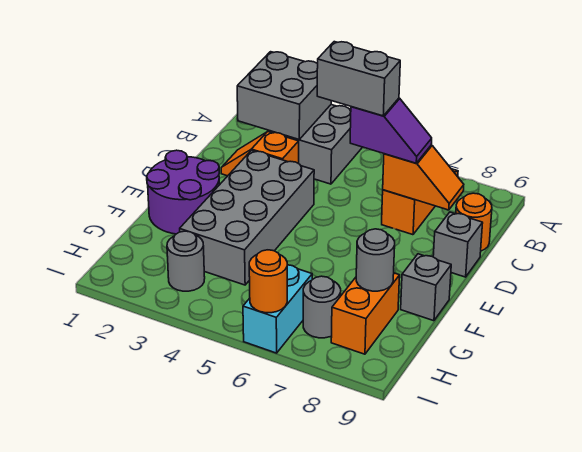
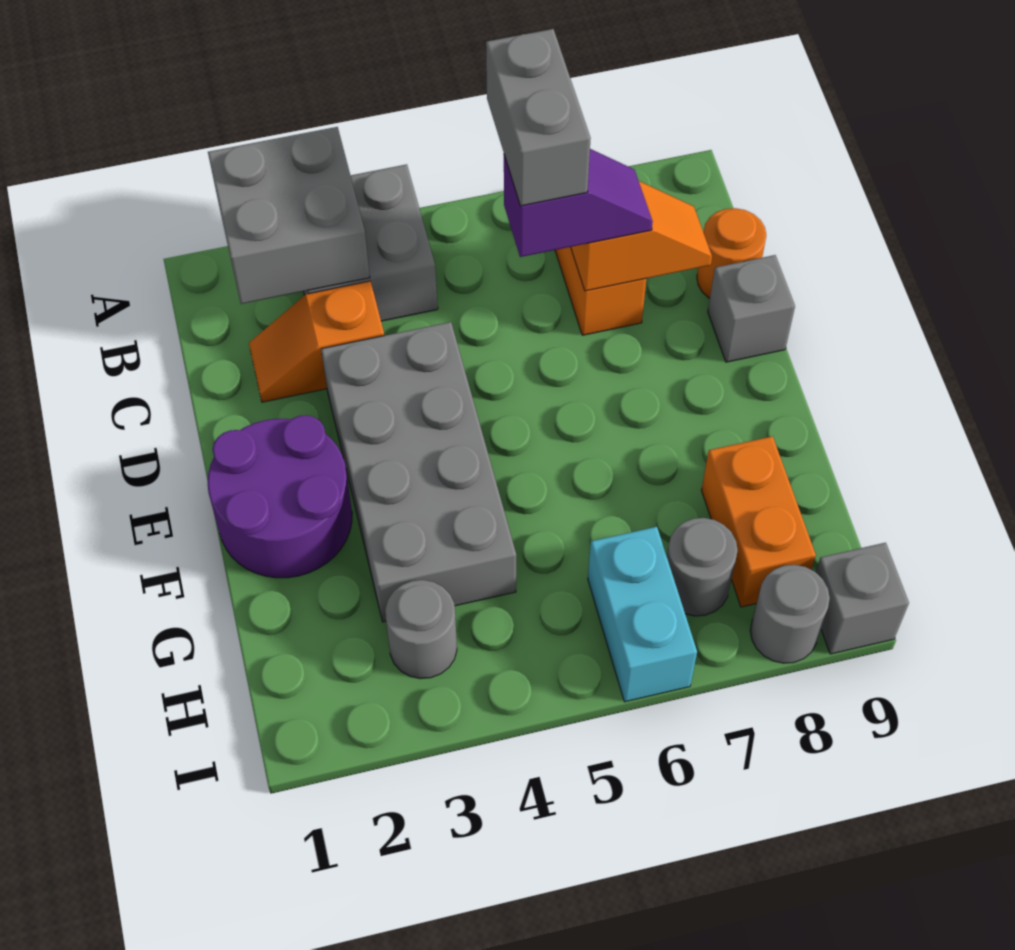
grey 1x2 brick [317,42,400,116] -> grey 1x2 brick turned to [486,29,591,206]
grey 1x1 brick [401,254,451,321] -> grey 1x1 brick moved to [816,543,909,654]
grey 1x1 round brick [356,229,395,291] -> grey 1x1 round brick moved to [750,565,830,663]
orange 1x1 round brick [249,250,287,313] -> none

